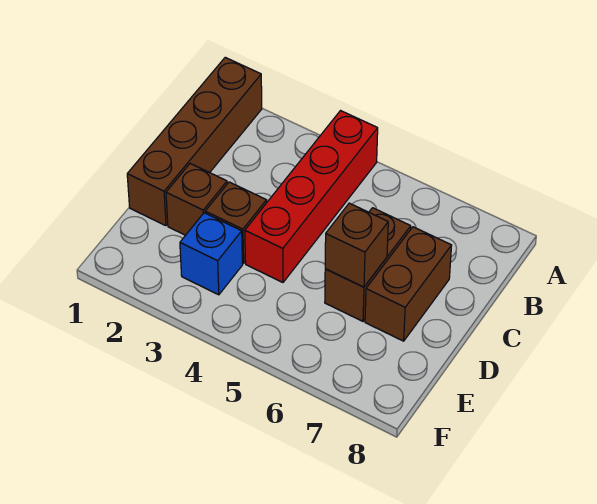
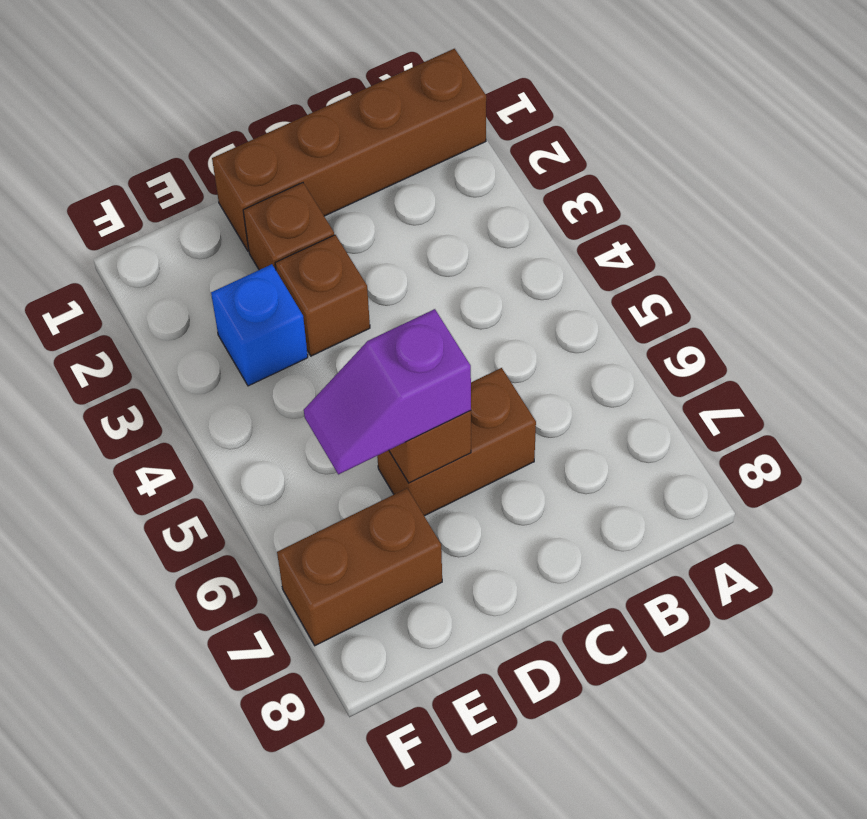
red 1x4 brick [245,111,378,282] -> none
brown 1x2 brick [365,227,452,341] -> brown 1x2 brick moved to [277,488,442,646]
none -> purple 1x2 slope [304,309,471,474]

